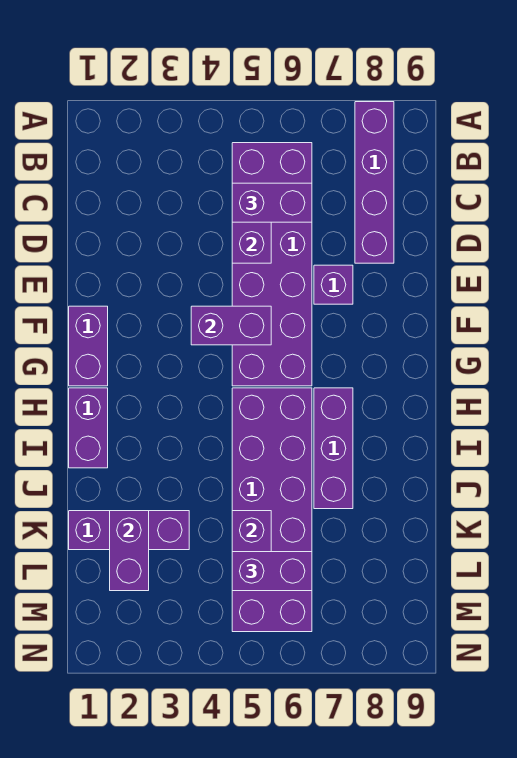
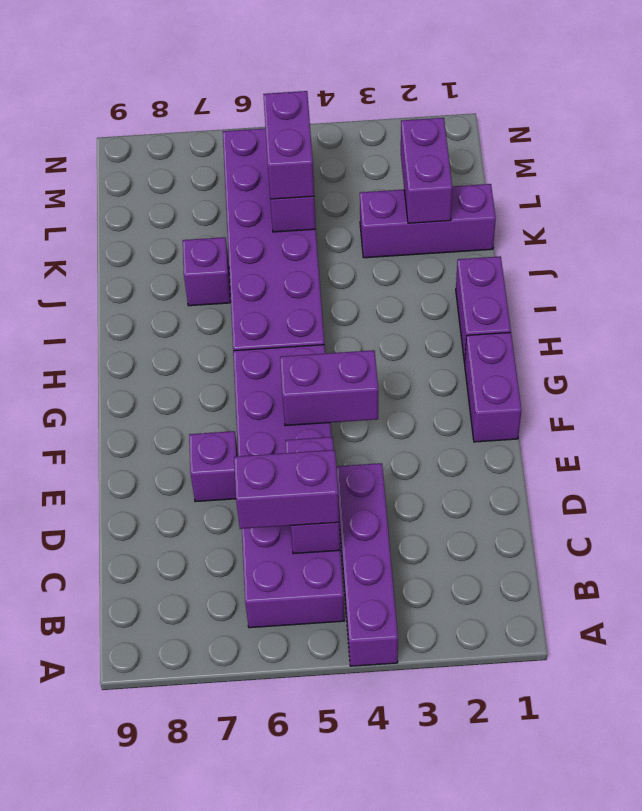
purple 1x4 brick [355,102,394,263] -> purple 1x4 brick moved to [336,463,398,666]
purple 1x3 brick [314,388,353,509] -> purple 1x1 brick [183,237,231,306]
purple 1x2 brick [232,552,312,591] -> purple 1x2 brick turned to [263,91,314,199]

